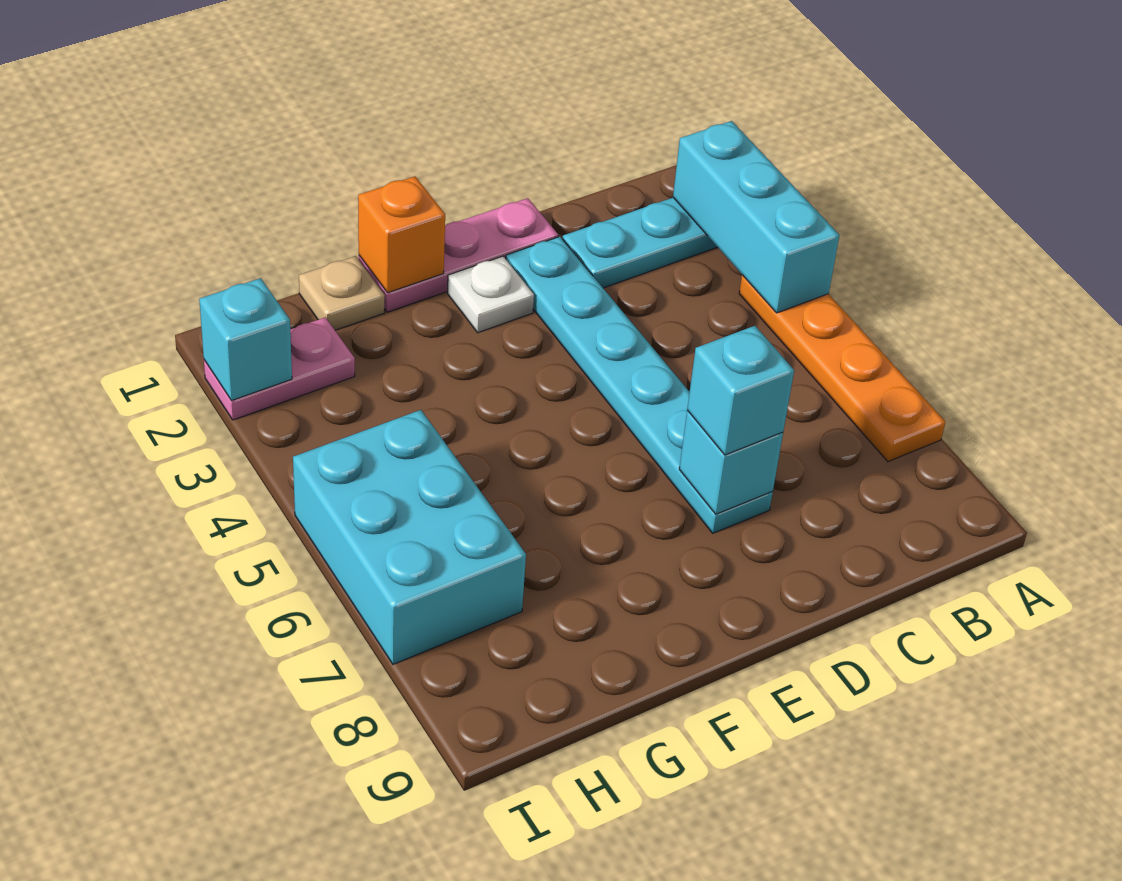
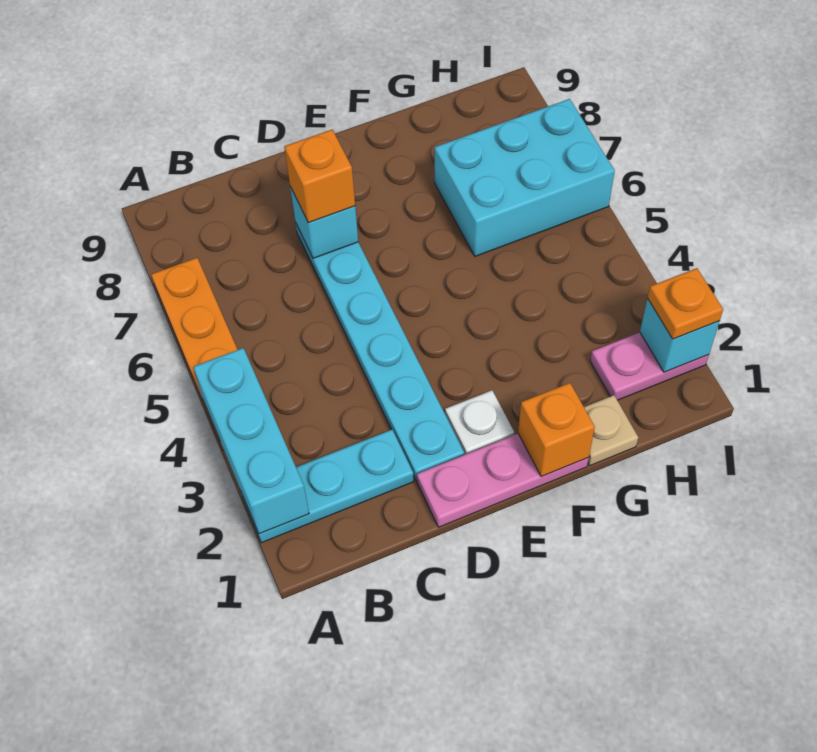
cyan 1x1 brick [687,326,794,455] -> orange 1x1 brick [284,130,355,223]
cyan 2x3 brick [293,410,526,664] -> cyan 2x3 brick turned to [434,99,615,256]
none -> orange 1x1 plate [648,268,723,339]

